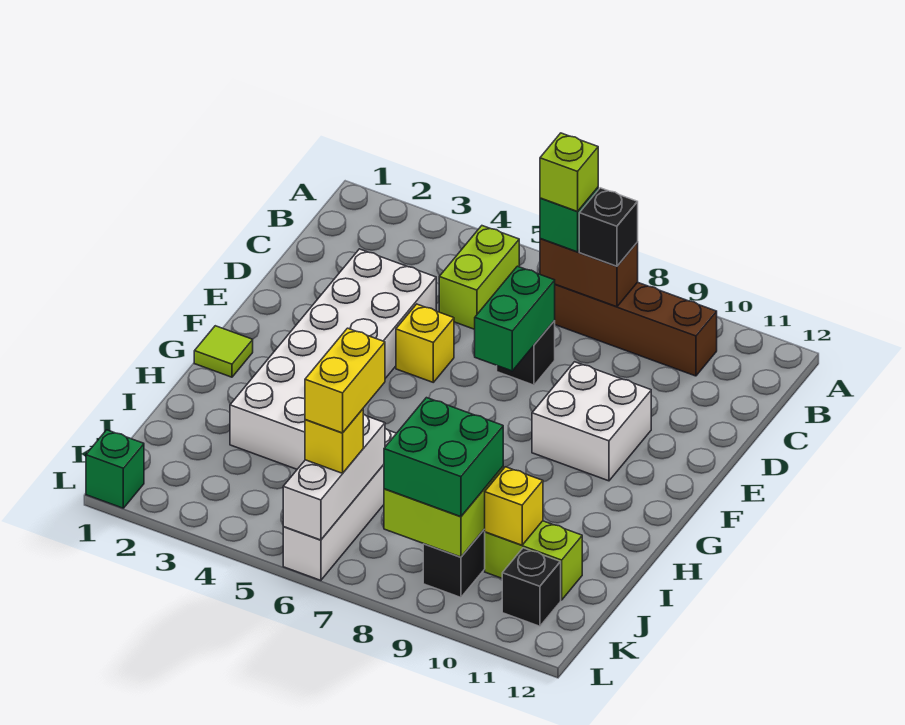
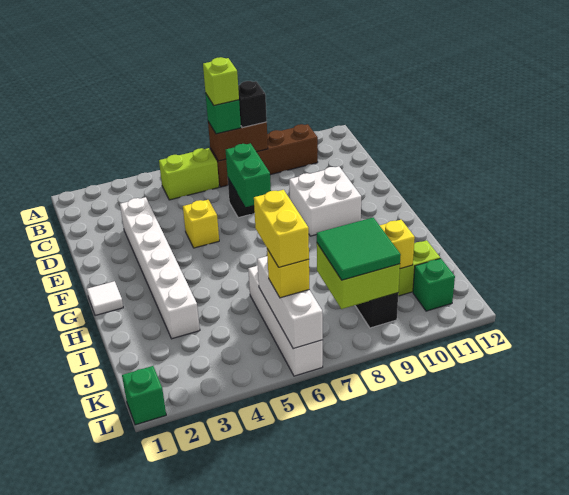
lime 1x2 brick [439,226,519,329] -> lime 1x2 brick turned to [159,148,219,200]
white 2x6 brick [230,249,436,469] -> white 1x6 brick [120,197,200,339]
lime 1x1 tile [194,326,253,377] -> white 1x1 tile [87,281,123,316]
green 2x2 brick [384,398,503,517] -> green 2x2 tile [317,218,401,280]
black 1x1 brick [502,548,561,626] -> green 1x1 brick [413,258,455,311]

